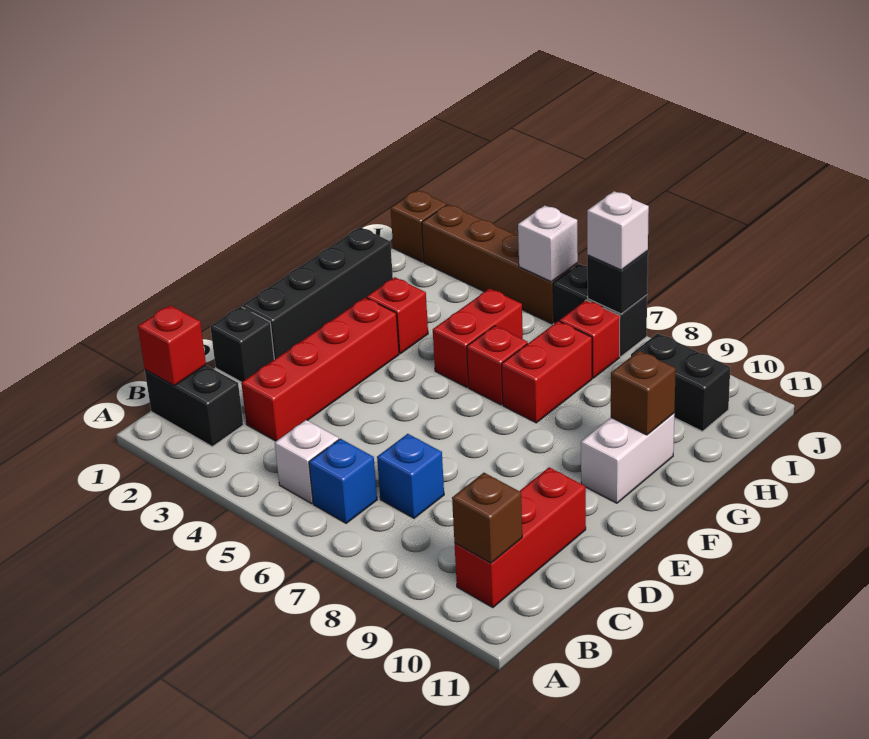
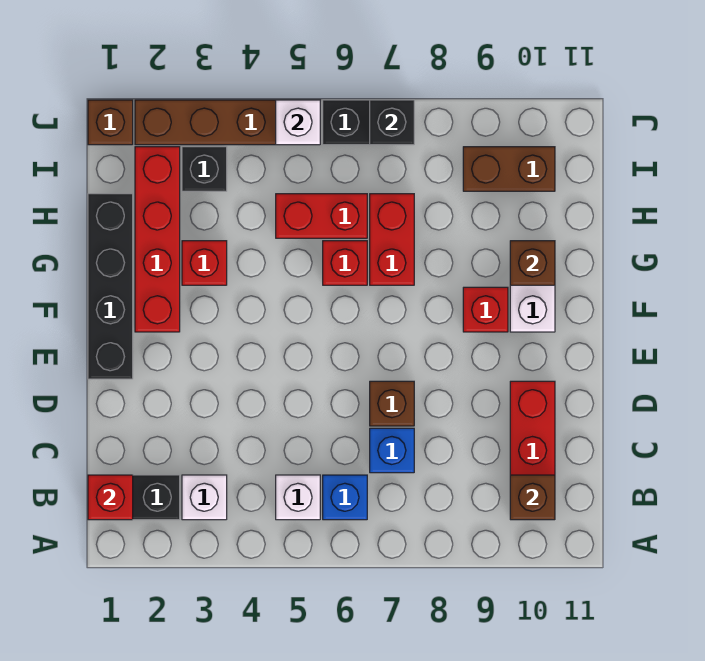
red 1x4 brick [241,298,399,441] -> red 1x4 brick moved to [135,147,180,332]
black 1x1 brick [210,307,274,382] -> black 1x1 brick moved to [182,147,227,191]
none -> brown 1x1 brick [370,381,414,426]
red 1x2 brick [433,289,523,387] -> red 1x2 brick turned to [276,194,367,238]
red 1x1 brick [560,300,620,378] -> red 1x1 brick moved to [463,287,508,332]
black 1x2 brick [631,333,730,431] -> brown 1x2 brick [463,147,555,191]
white 1x1 brick [587,191,649,270] -> white 1x1 brick moved to [182,475,227,520]

